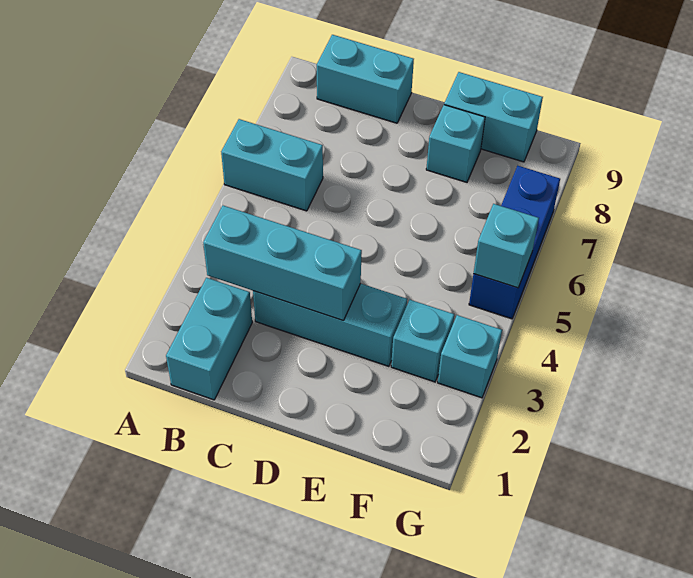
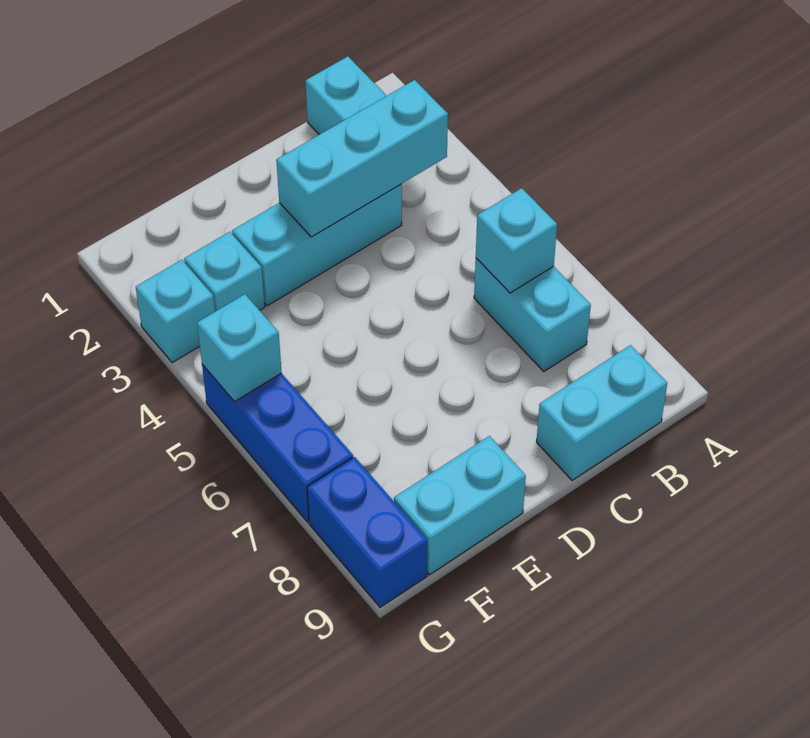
cyan 1x2 brick [221,119,323,211] -> cyan 1x2 brick turned to [474,258,591,371]
cyan 1x1 brick [426,105,485,182] -> cyan 1x1 brick moved to [476,188,557,293]
none -> blue 1x2 brick [307,457,427,607]

